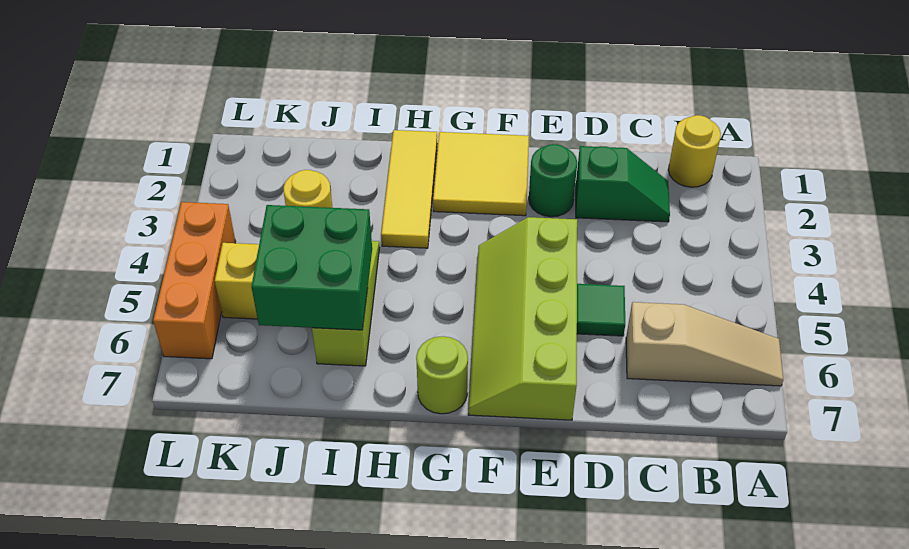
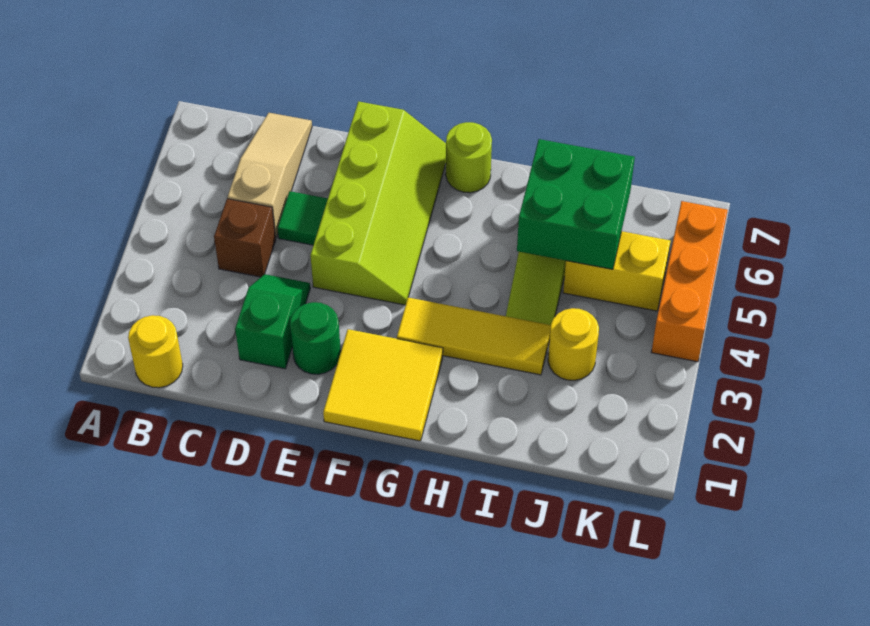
tan 1x3 slope [626,302,783,386] -> tan 1x3 slope turned to [228,113,312,238]
green 1x2 slope [576,146,670,222] -> green 1x2 slope turned to [235,274,310,369]
none -> brown 1x1 brick [214,199,276,277]
yellow 1x3 tile [381,130,437,248] -> yellow 1x3 tile turned to [397,298,551,375]

